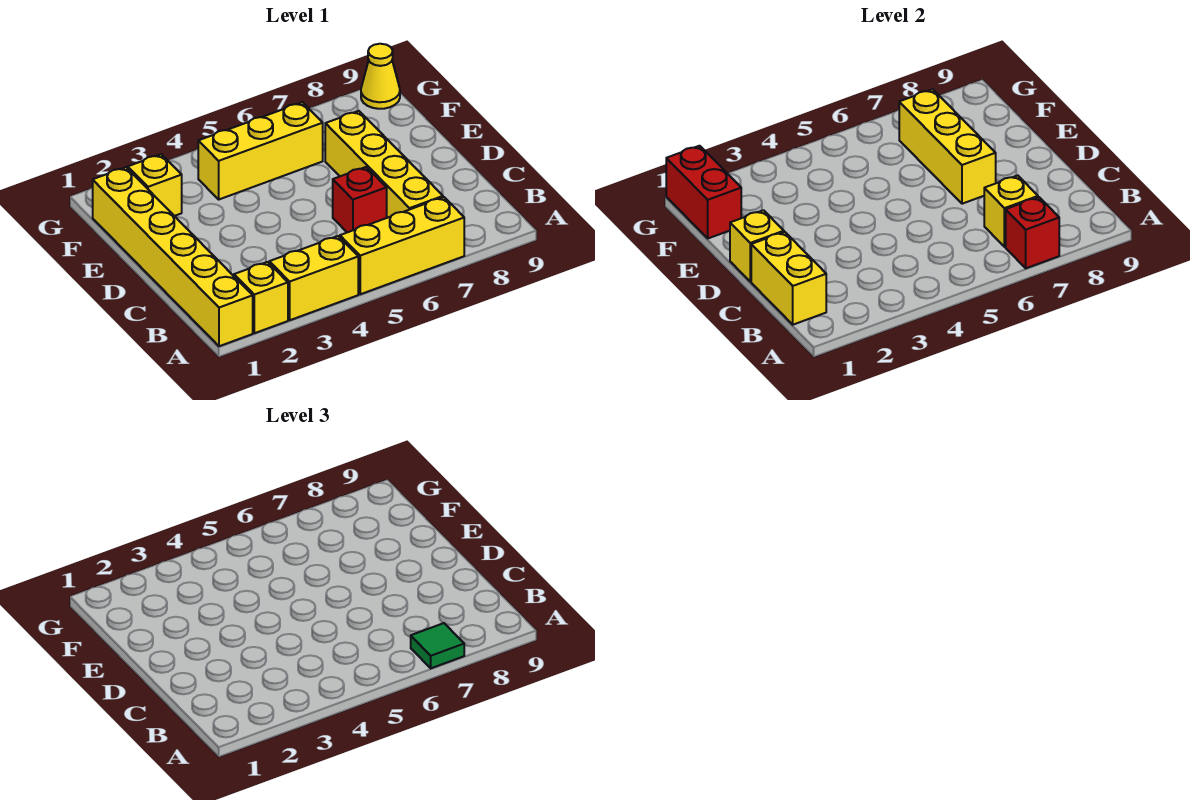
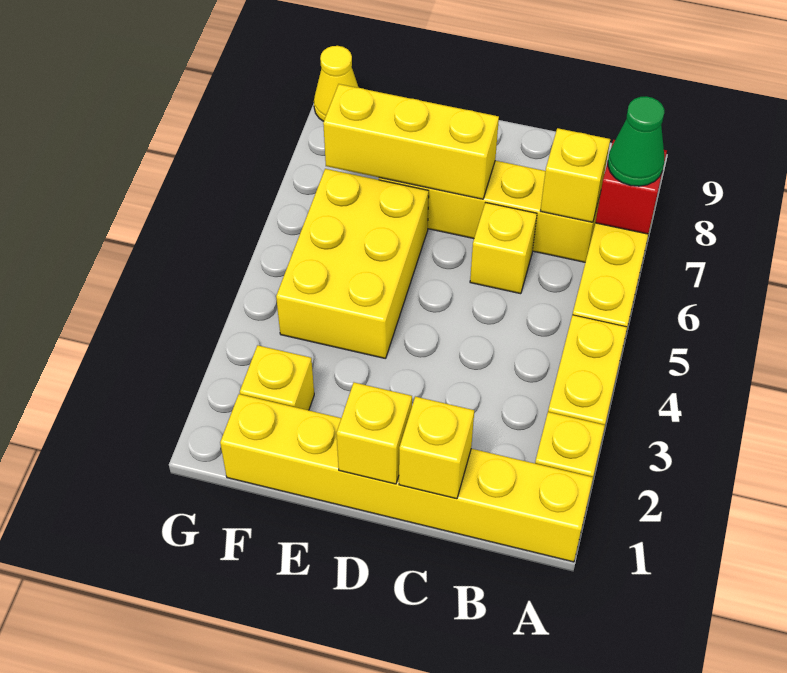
green 1x1 tile [411,623,464,668] -> green 1x1 cone [608,96,664,186]
yellow 1x2 brick [751,232,826,325] -> yellow 1x1 brick [399,397,474,499]
red 1x1 brick [333,167,387,232] -> yellow 1x1 brick [470,203,537,294]
red 1x2 brick [666,146,741,238] -> none
yellow 1x3 brick [198,102,323,199] -> yellow 2x3 brick [276,169,429,359]

